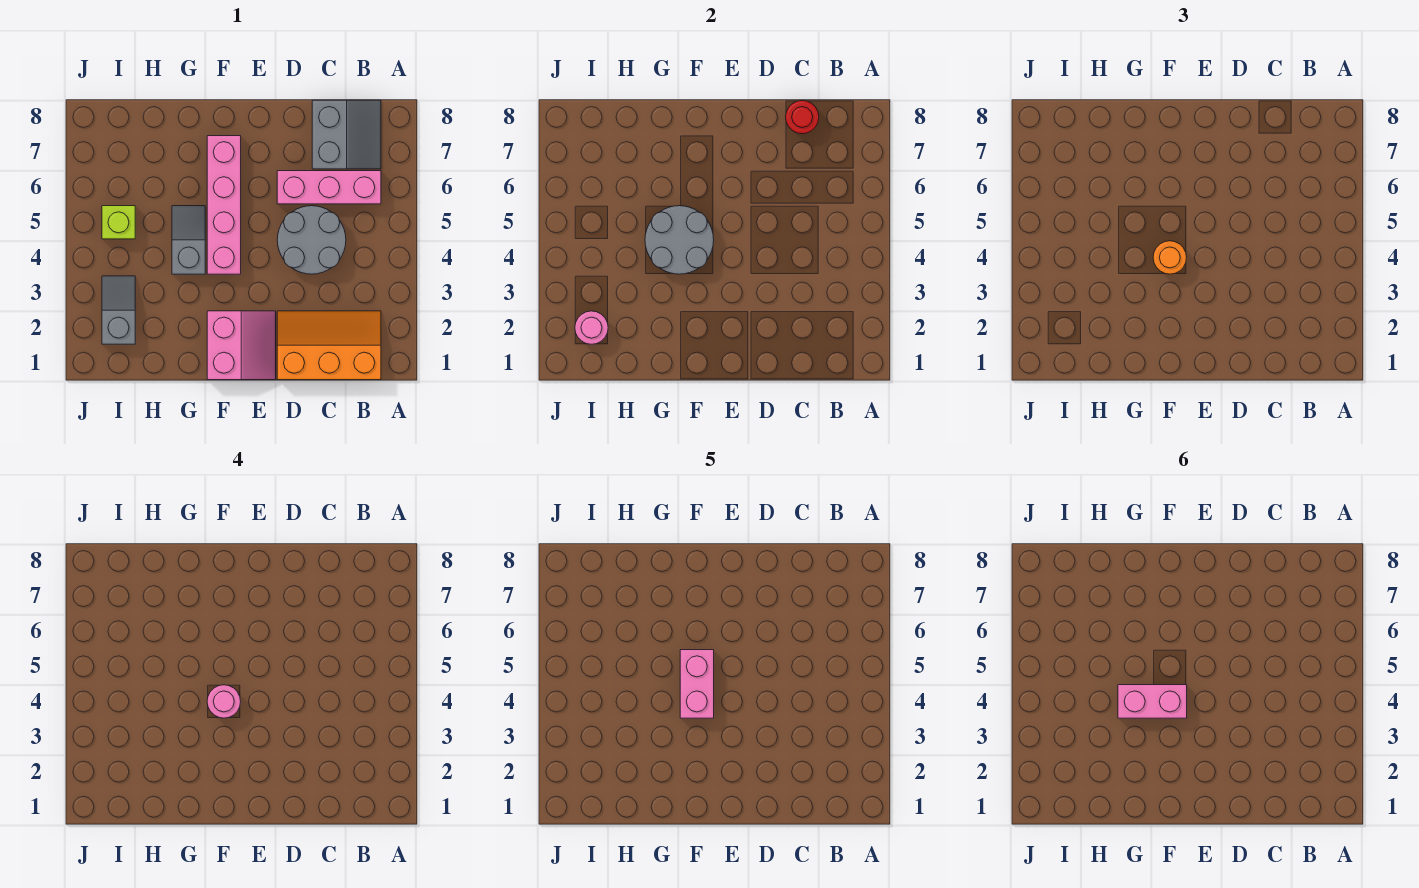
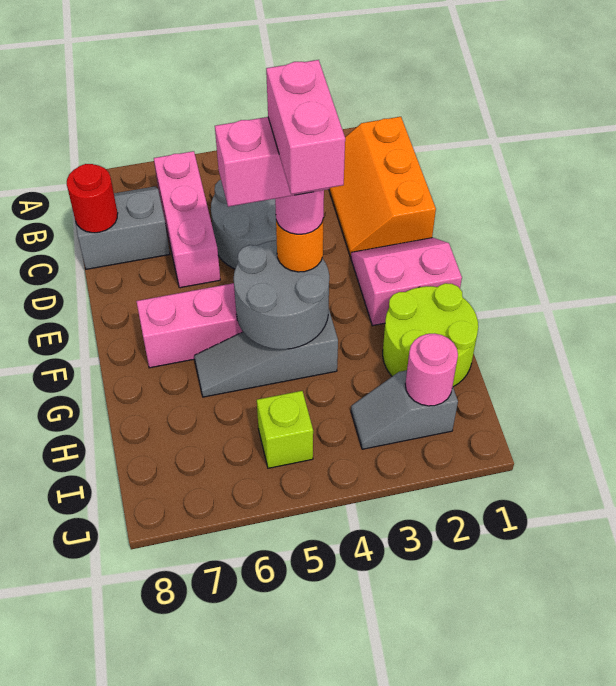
none -> lime 2x2 round brick [383,283,478,387]
grey 1x2 slope [172,206,205,274] -> grey 1x3 slope [194,310,338,397]

